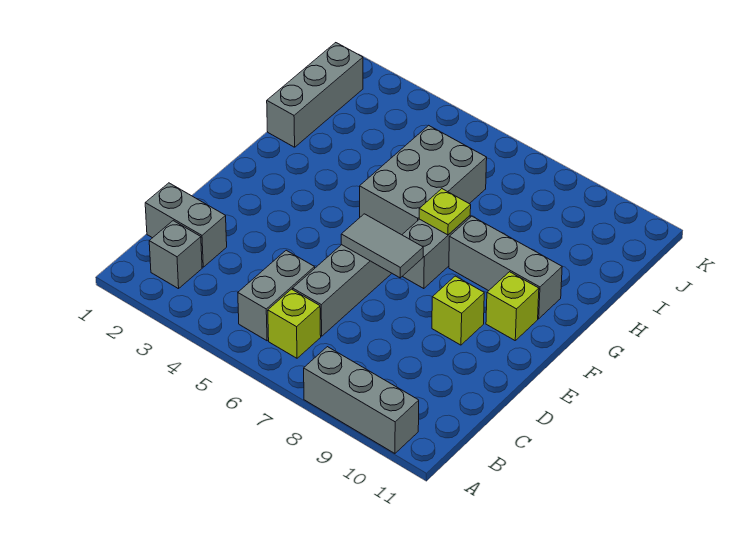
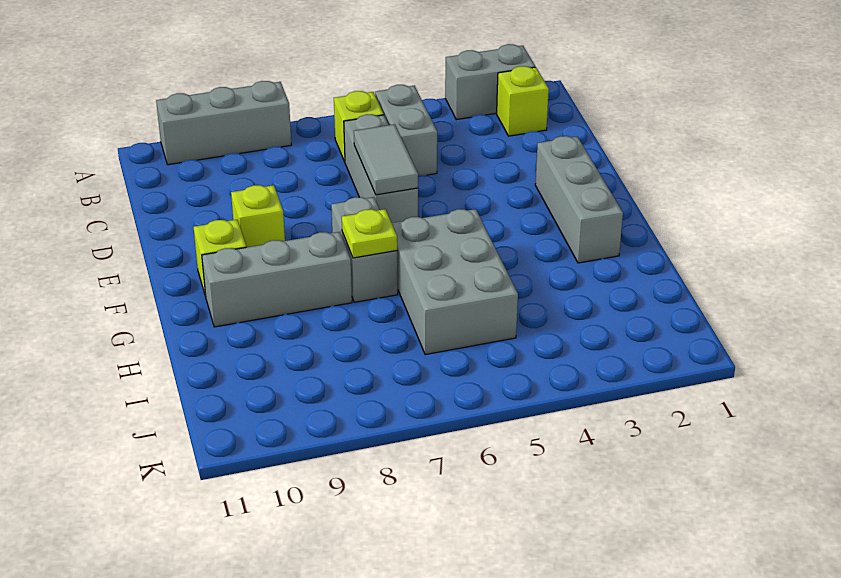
grey 1x1 brick [149,221,202,289] -> lime 1x1 brick [497,66,549,136]
grey 1x2 brick [145,183,227,267] -> grey 1x2 brick moved to [445,44,535,120]
grey 1x2 tile [341,214,423,278] -> grey 1x2 tile turned to [354,124,418,195]
grey 1x3 brick [267,43,363,147] -> grey 1x3 brick moved to [535,136,623,263]

